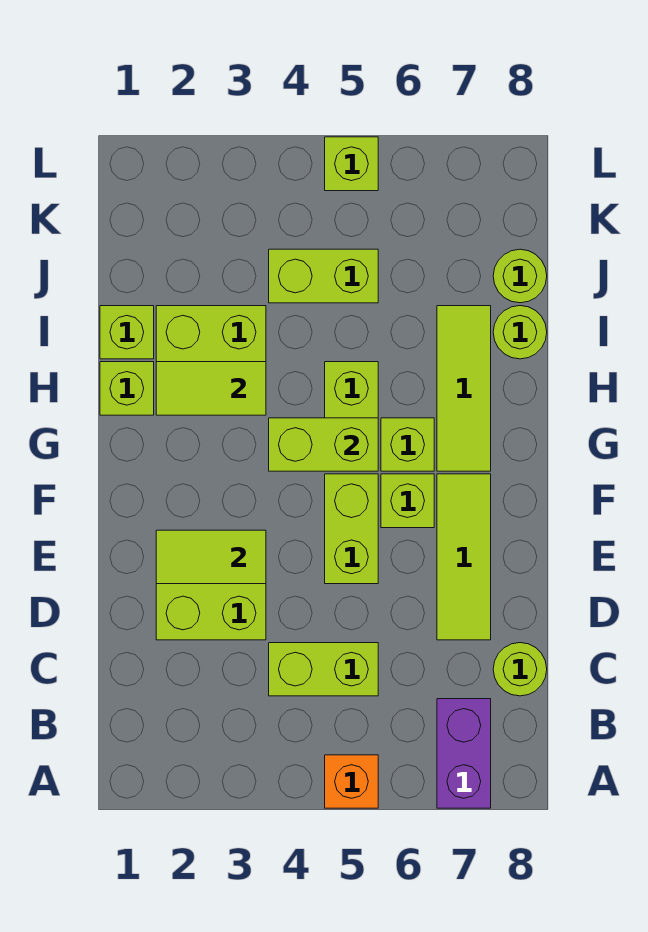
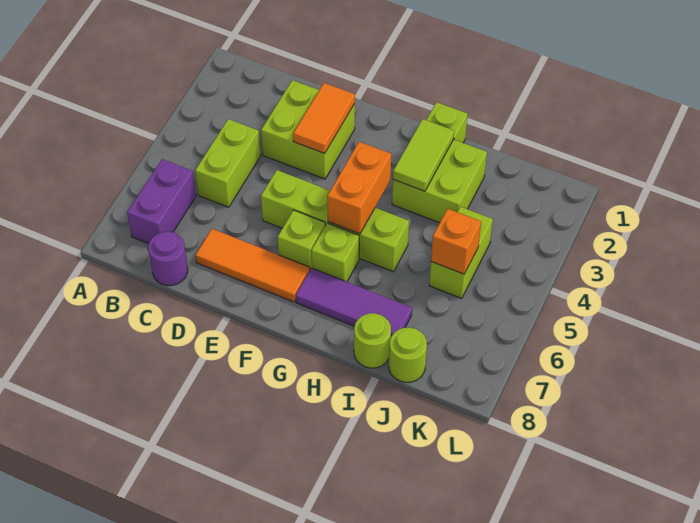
orange 1x1 brick [325,755,378,808] -> orange 1x1 brick moved to [431,209,481,274]
purple 1x2 brick [437,699,491,808] -> purple 1x2 brick turned to [127,159,196,244]
lime 1x1 round brick [493,643,547,696] -> purple 1x1 round brick [148,232,188,286]
lime 1x3 tile [437,474,491,640] -> orange 1x3 tile [195,229,310,302]
lime 1x2 tile [156,530,266,584] -> orange 1x2 tile [293,83,355,153]
lime 1x2 brick [269,418,378,471] -> orange 1x2 brick [327,142,391,234]
lime 1x3 tile [437,306,491,471] -> purple 1x3 tile [296,268,412,336]
lime 1x1 brick [100,306,154,359] -> none
lime 1x1 brick [325,137,378,191] -> none

